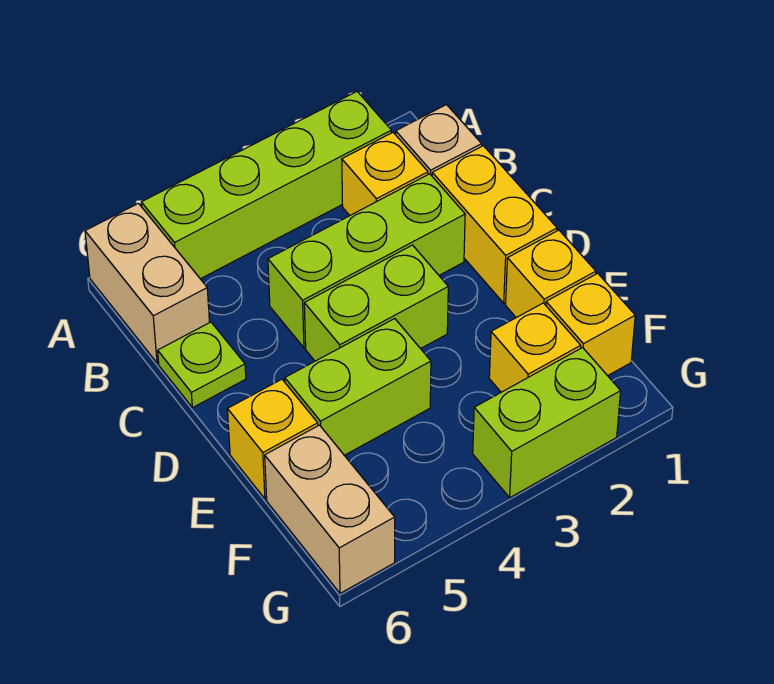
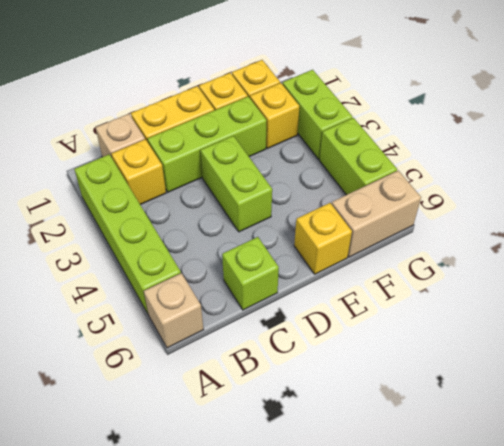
tan 1x2 brick [85,203,210,363] -> tan 1x1 brick [144,273,204,348]
lime 1x3 brick [268,174,465,348] -> lime 1x3 brick turned to [148,96,267,192]
lime 1x1 plate [158,322,246,408] -> lime 1x1 brick [222,237,279,310]
lime 1x2 brick [285,319,431,455] -> lime 1x2 brick moved to [319,118,397,195]

